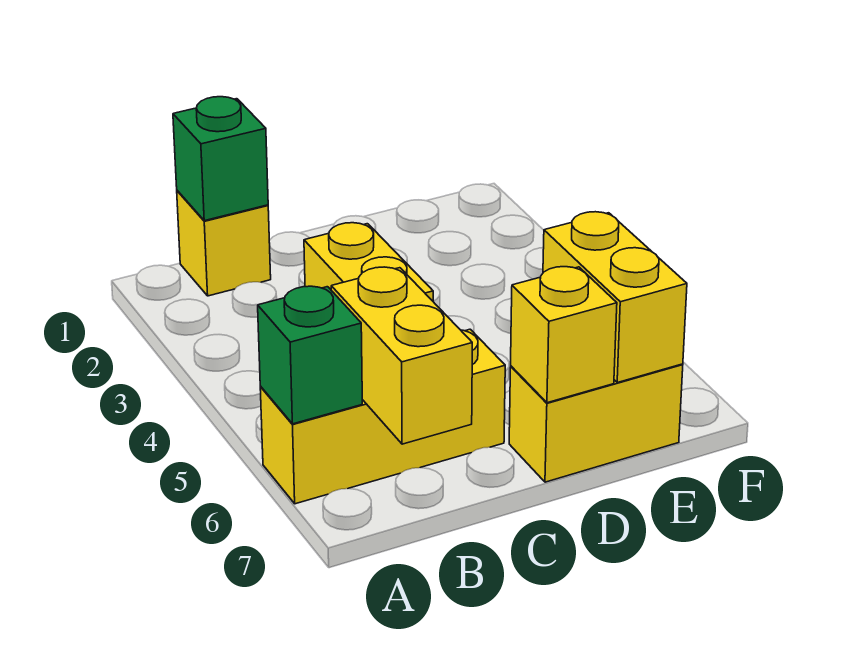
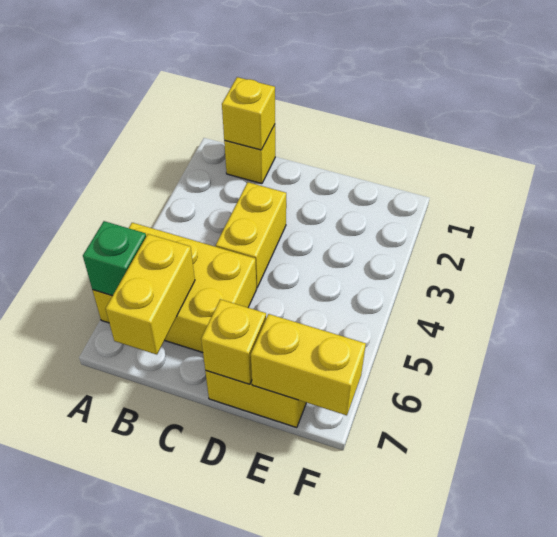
yellow 1x3 brick [260,329,505,504] -> yellow 2x3 brick [93,223,256,353]
green 1x1 brick [173,97,268,221] -> yellow 1x1 brick [222,77,275,150]
yellow 1x2 brick [543,212,687,383] -> yellow 1x2 brick turned to [251,314,366,415]

